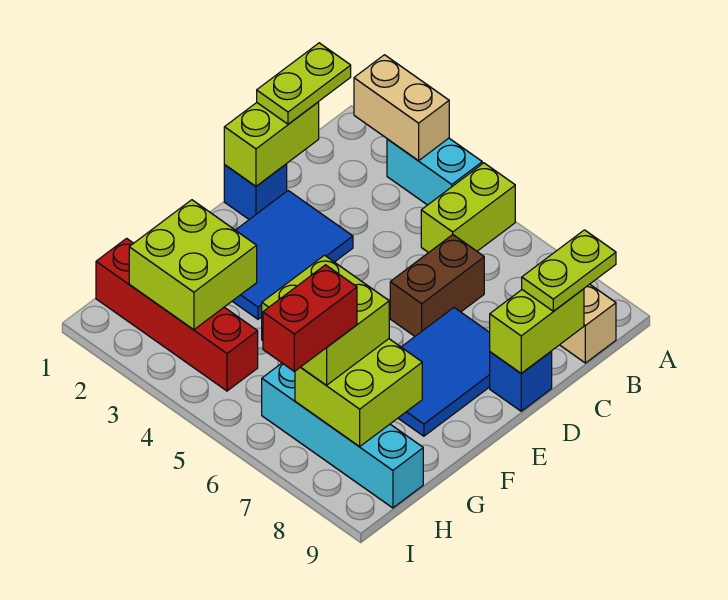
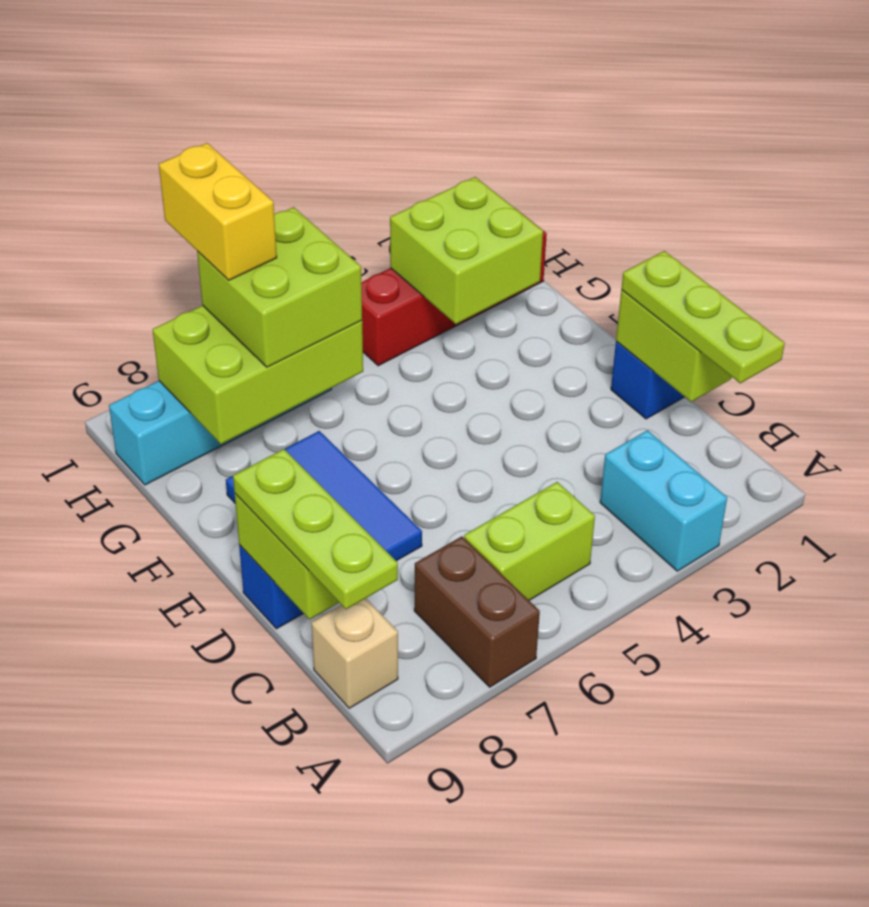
tan 1x2 brick [354,55,449,161] -> none
cyan 1x2 brick [387,138,482,205] -> cyan 1x2 brick turned to [600,430,727,571]
lime 1x2 brick [421,163,515,253] -> lime 1x2 brick turned to [464,482,595,600]
lime 1x2 plate [257,43,351,124] -> lime 1x3 plate [621,251,785,383]
lime 1x2 plate [522,230,616,311] -> lime 1x3 plate [233,449,398,609]
brown 1x2 brick [390,235,484,336] -> brown 1x2 brick moved to [414,536,540,687]
blue 2x3 tile [232,191,353,319] -> none
lime 2x2 brick [295,339,422,446] -> lime 2x3 brick [153,305,363,444]
red 1x2 brick [263,265,357,371] -> yellow 1x2 brick [159,143,277,280]

